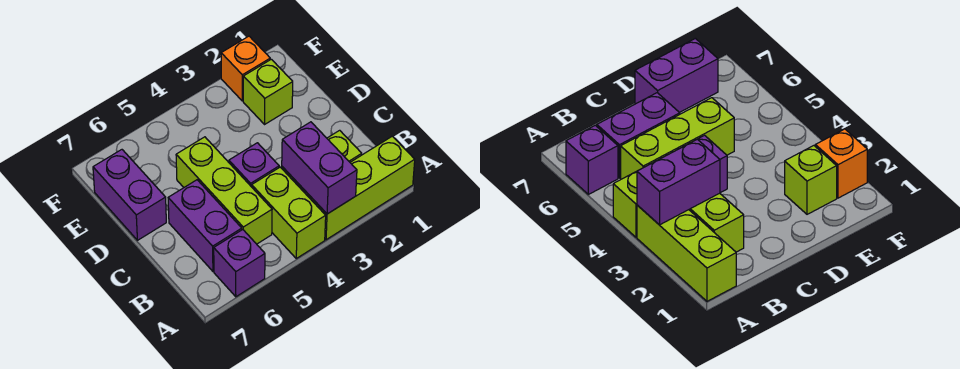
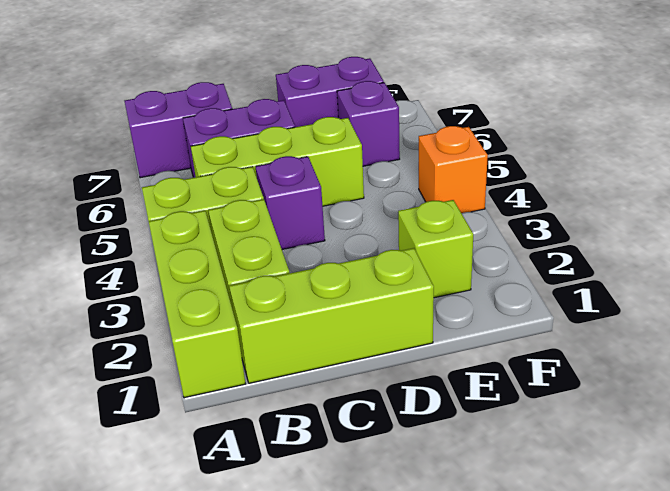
purple 1x2 brick [282,122,357,214] -> purple 1x2 brick moved to [125,82,232,178]
purple 1x1 brick [214,230,265,297] -> purple 1x1 brick moved to [337,81,400,166]
none -> lime 1x3 brick [229,248,434,383]
orange 1x1 brick [221,36,270,101] -> orange 1x1 brick moved to [418,126,488,213]

